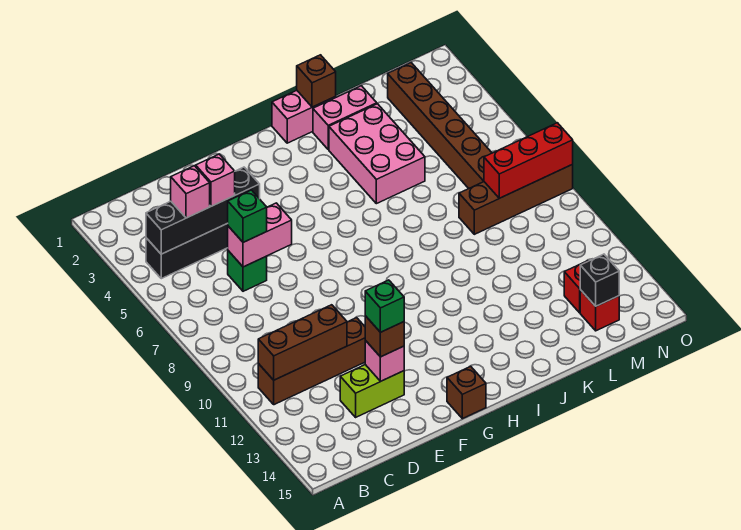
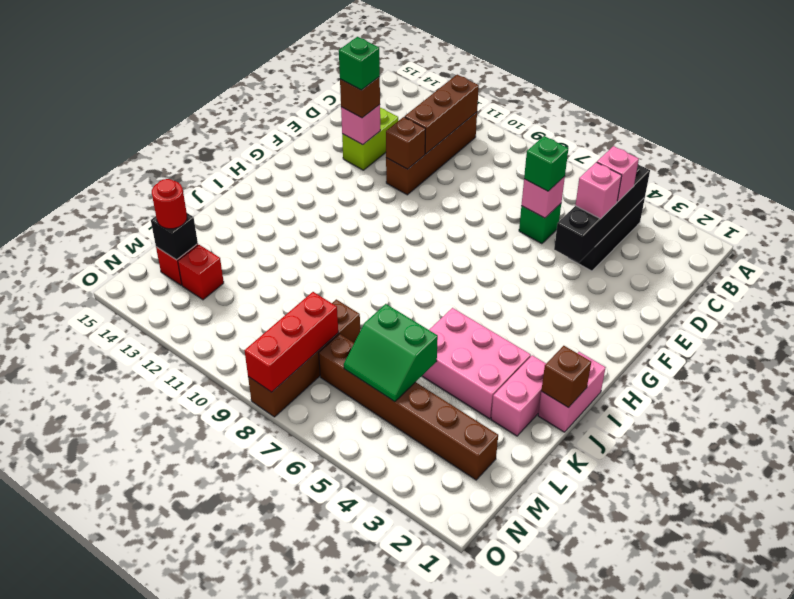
pink 1x2 brick [228,203,292,267] -> pink 1x1 brick [521,176,565,218]
brown 1x1 brick [447,366,486,419] -> brown 1x1 brick moved to [386,117,425,169]
none -> green 2x2 slope [344,304,438,402]
none -> red 1x1 round brick [152,179,187,229]

